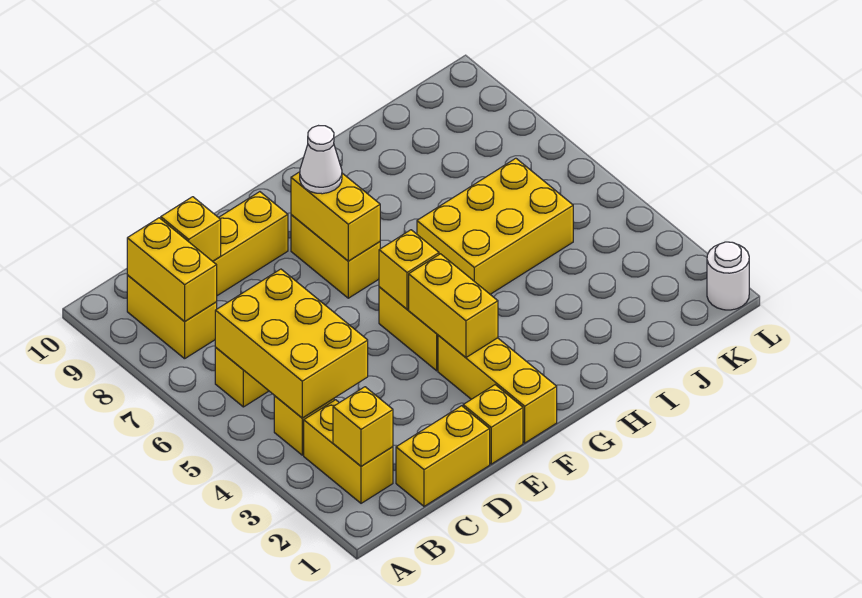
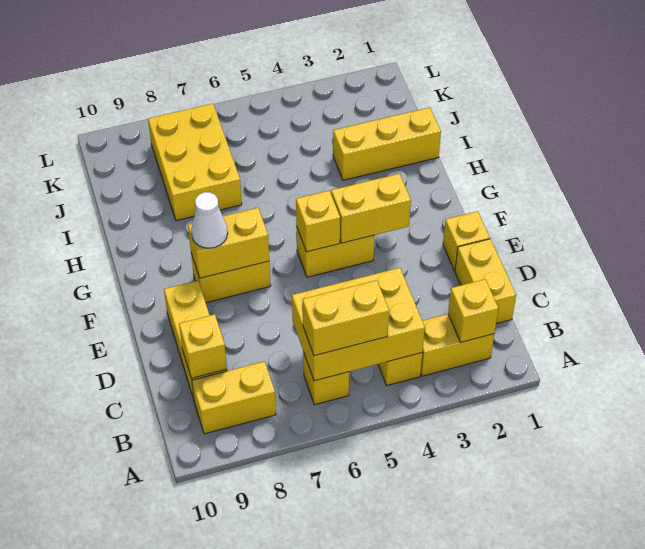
yellow 1x2 brick [127,218,217,322] -> yellow 1x2 brick moved to [303,280,389,356]
yellow 1x3 brick [438,335,557,443] -> yellow 1x3 brick moved to [333,107,441,180]
yellow 2x3 brick [417,158,573,294] -> yellow 2x3 brick moved to [148,104,242,221]
white 1x1 round brick [707,242,749,310] -> none

